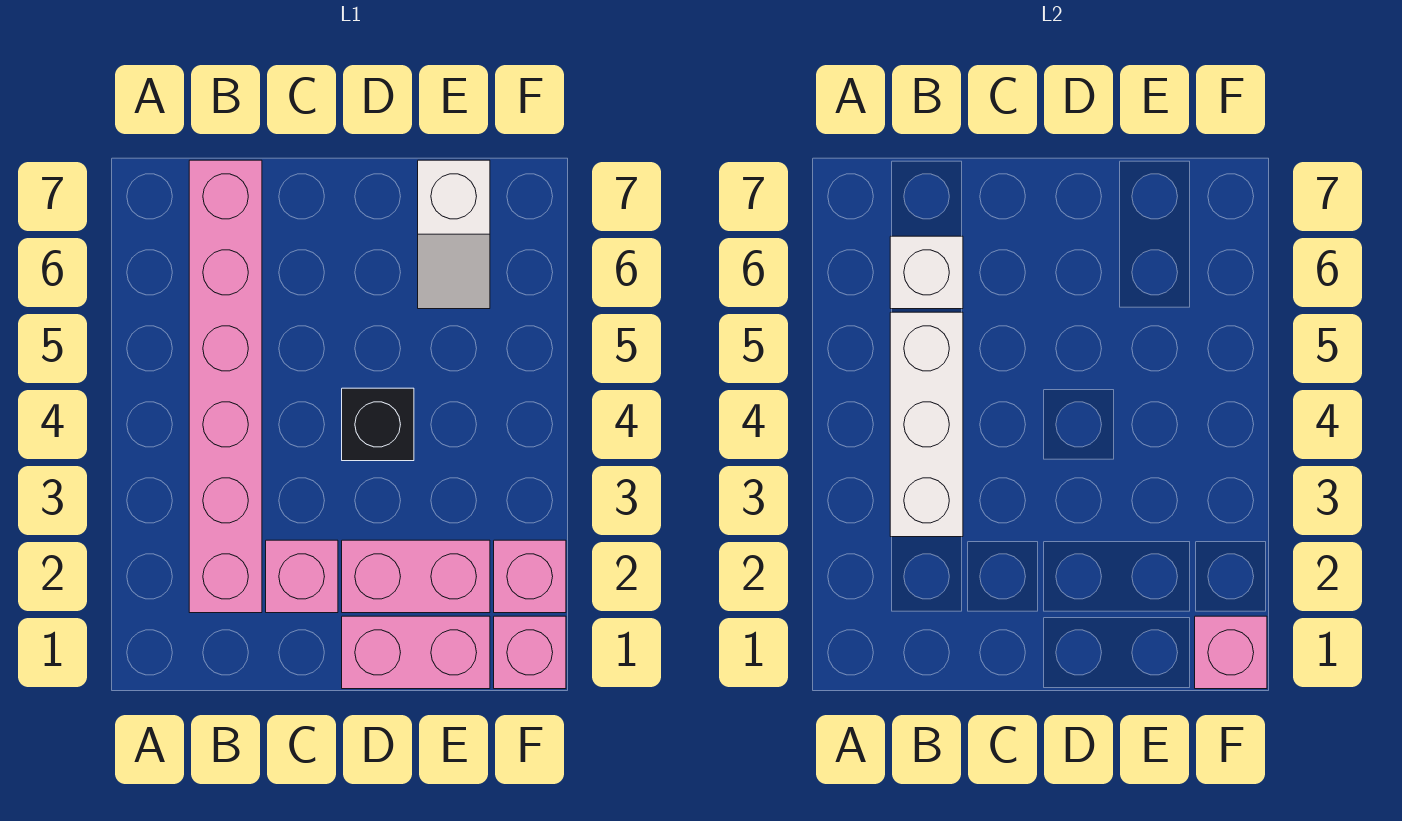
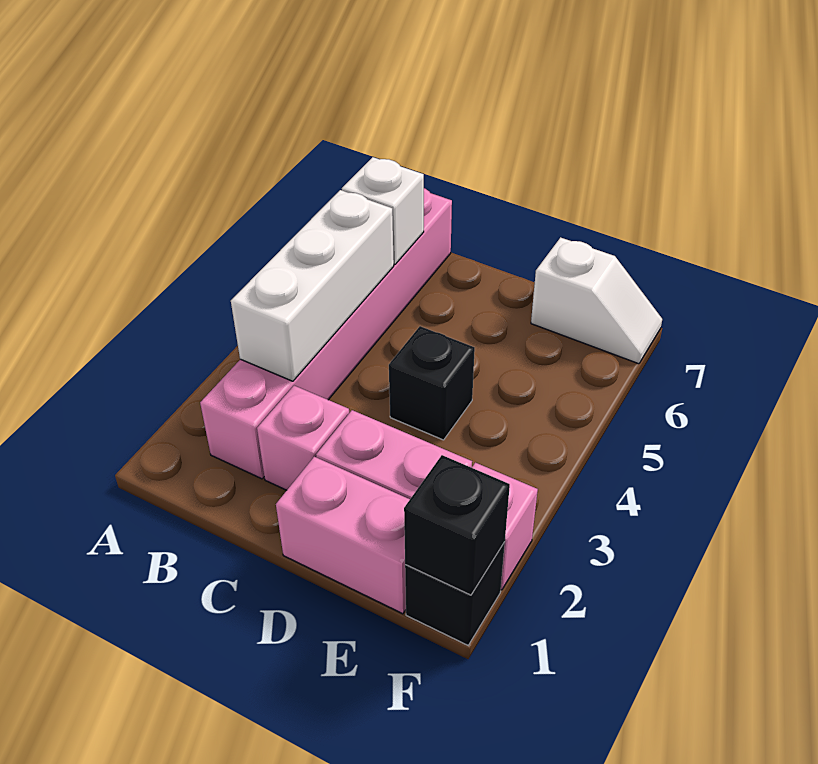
white 1x2 slope [418,160,490,309] -> white 1x2 slope turned to [531,237,662,364]
pink 1x1 brick [494,616,566,689] -> black 1x1 brick [405,542,505,645]
pink 1x1 brick [1195,616,1267,689] -> black 1x1 brick [404,455,510,595]

